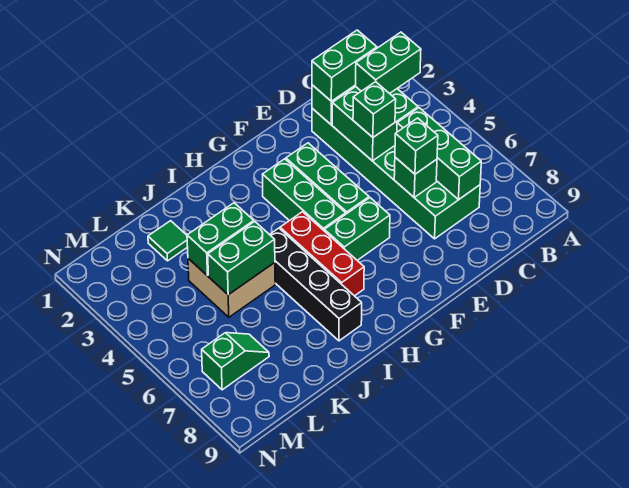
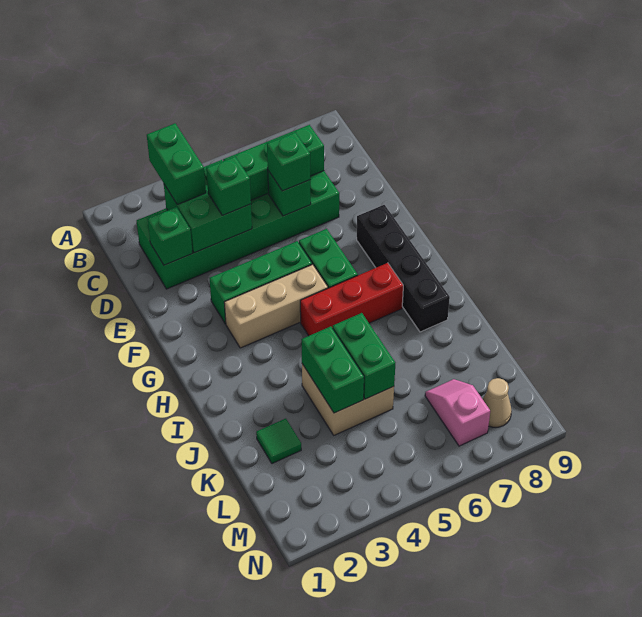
green 1x2 brick [312,30,377,101] -> none
green 1x3 brick [262,159,346,230] -> tan 1x3 brick [224,264,328,348]
black 1x4 brick [270,228,362,341] -> black 1x4 brick turned to [357,205,450,332]
green 1x2 slope [202,333,269,390] -> pink 1x2 slope [425,379,490,446]
none -> tan 1x1 cone [483,378,512,427]

